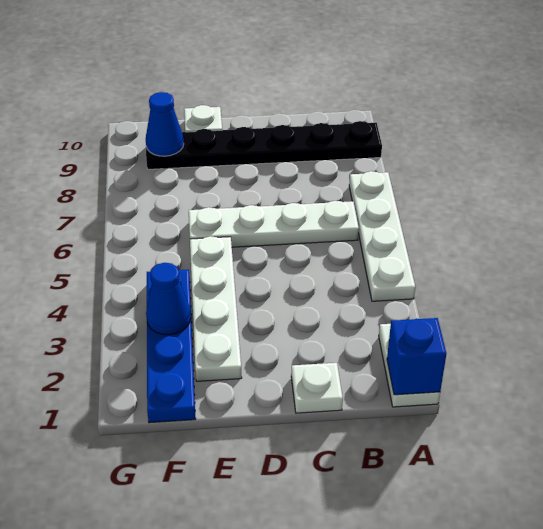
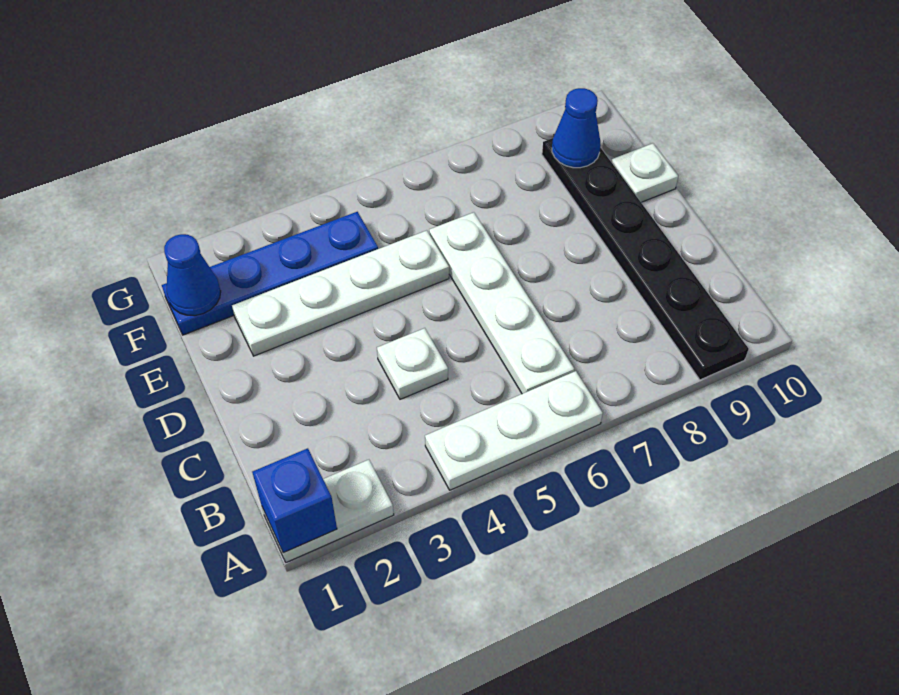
white 1x4 plate [349,171,415,301] -> white 1x3 plate [425,371,603,490]
white 1x1 plate [291,363,343,413] -> white 1x1 plate moved to [377,328,448,399]
blue 1x1 cone [146,263,191,335] -> blue 1x1 cone moved to [164,234,221,316]

